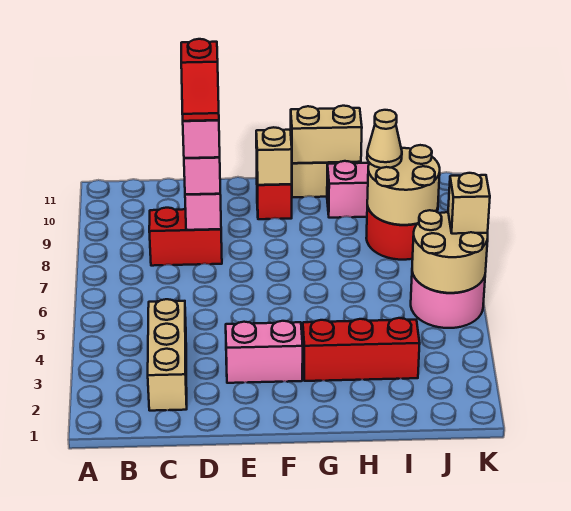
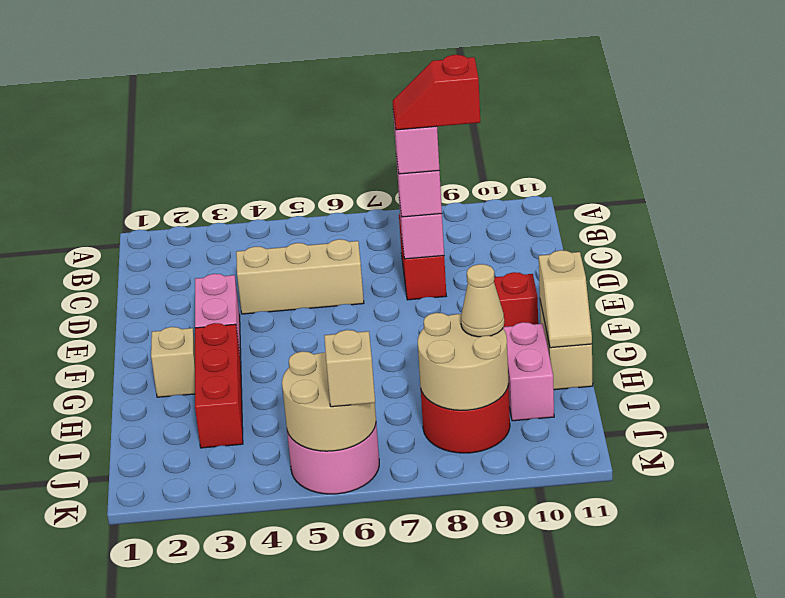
tan 1x3 brick [148,299,187,411] -> tan 1x3 brick moved to [236,239,364,314]
tan 1x1 brick [256,127,292,185] -> tan 1x1 brick moved to [151,327,195,397]
tan 1x2 brick [291,106,362,163] -> tan 1x2 slope [539,250,592,348]

